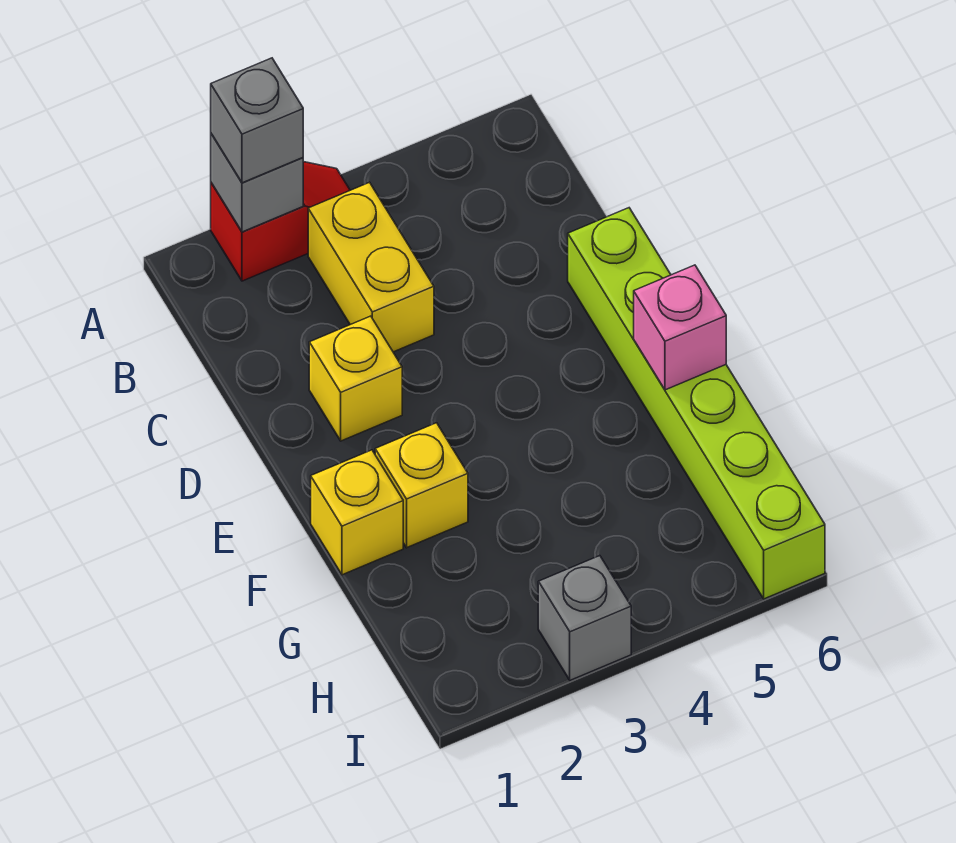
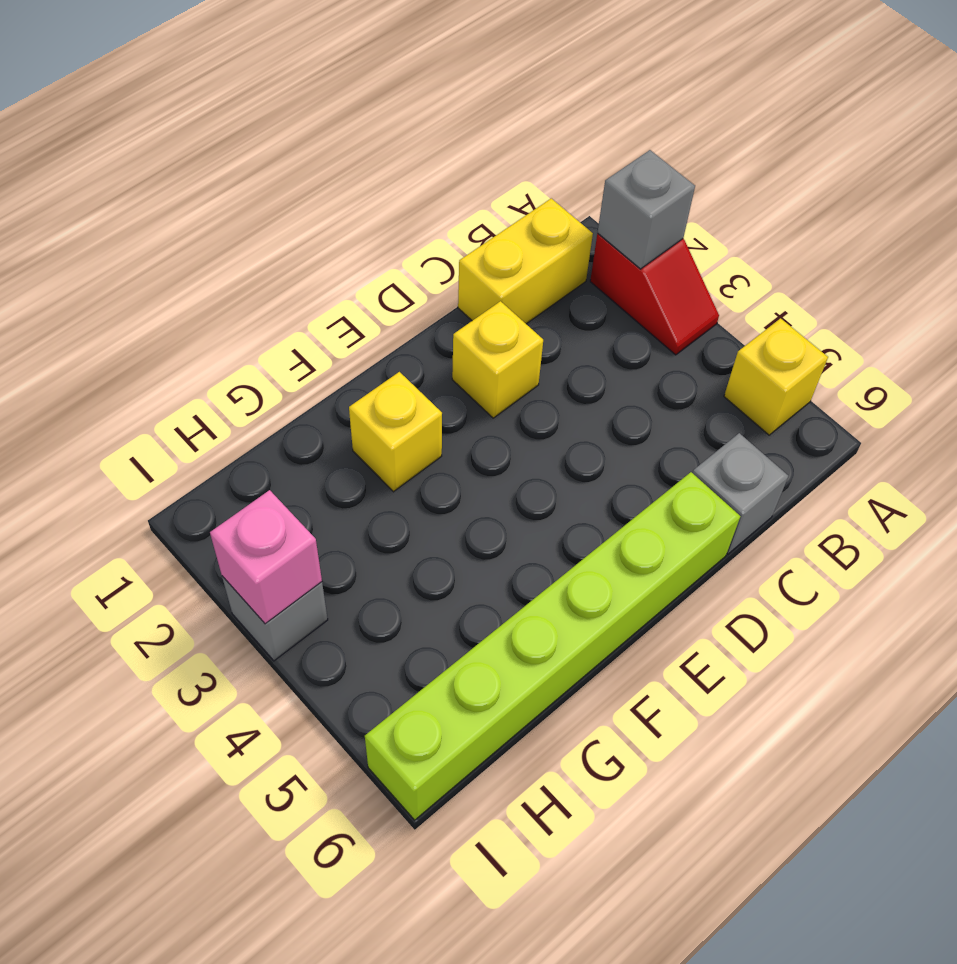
grey 1x1 brick [211,58,303,183] -> grey 1x1 brick moved to [693,433,788,554]
yellow 1x2 brick [308,182,434,352] -> yellow 1x2 brick moved to [458,198,593,324]
yellow 1x1 brick [311,450,403,575] -> yellow 1x1 brick moved to [724,318,828,435]
pink 1x1 brick [634,265,726,390] -> pink 1x1 brick moved to [210,490,322,624]

